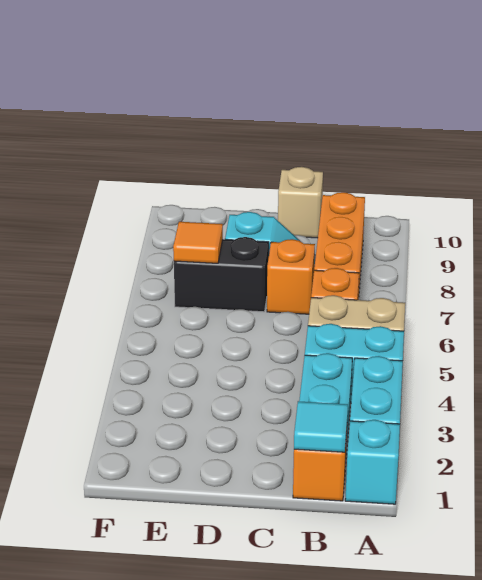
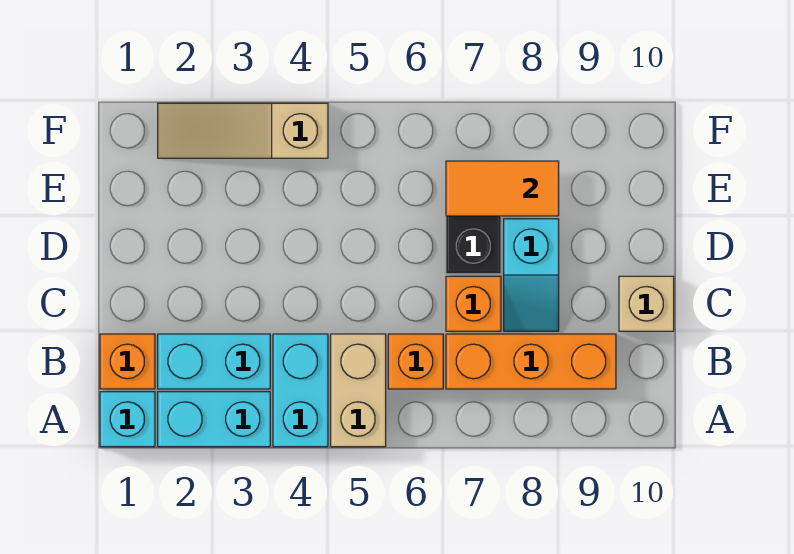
cyan 1x1 tile [294,401,348,452] -> none
orange 1x1 tile [173,222,223,263] -> orange 1x2 tile [446,161,559,216]
none -> tan 1x3 slope [158,103,328,158]

